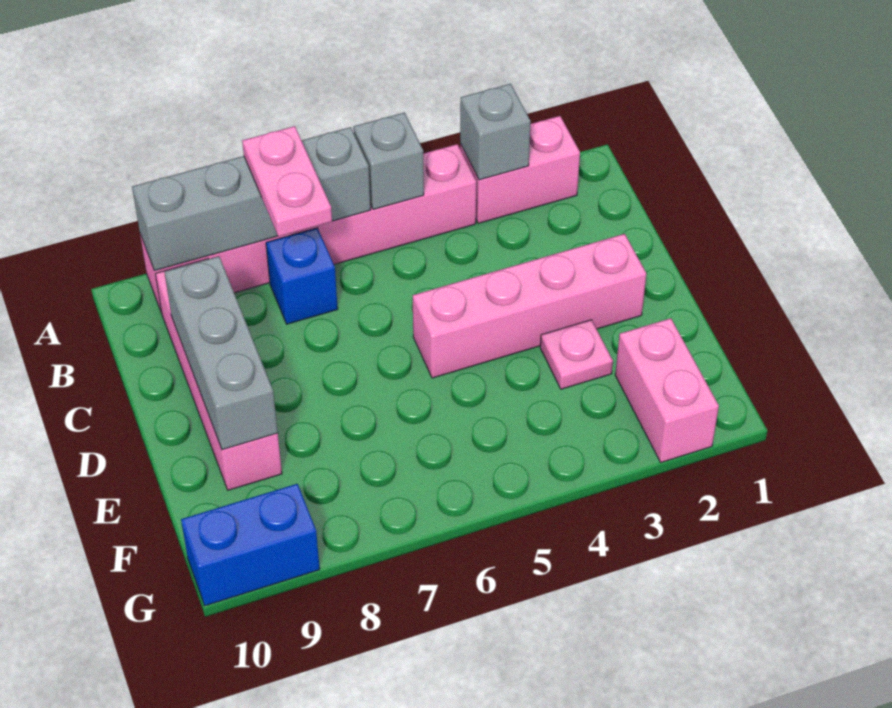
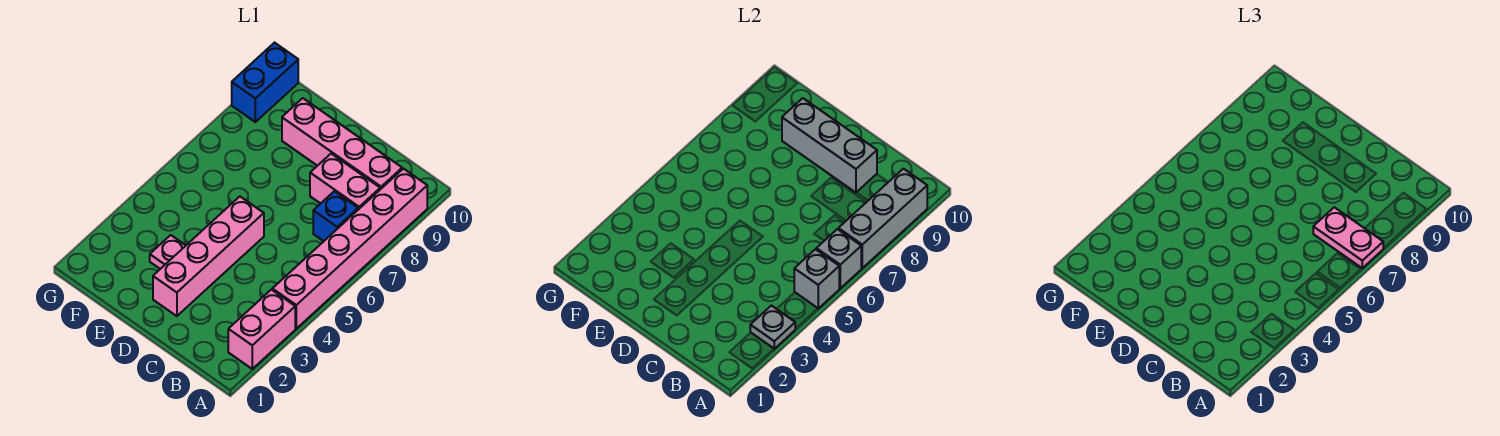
grey 1x1 brick [460,84,531,180] -> grey 1x1 plate [750,306,795,349]
pink 1x2 brick [615,318,719,462] -> pink 1x2 brick moved to [310,154,380,210]

